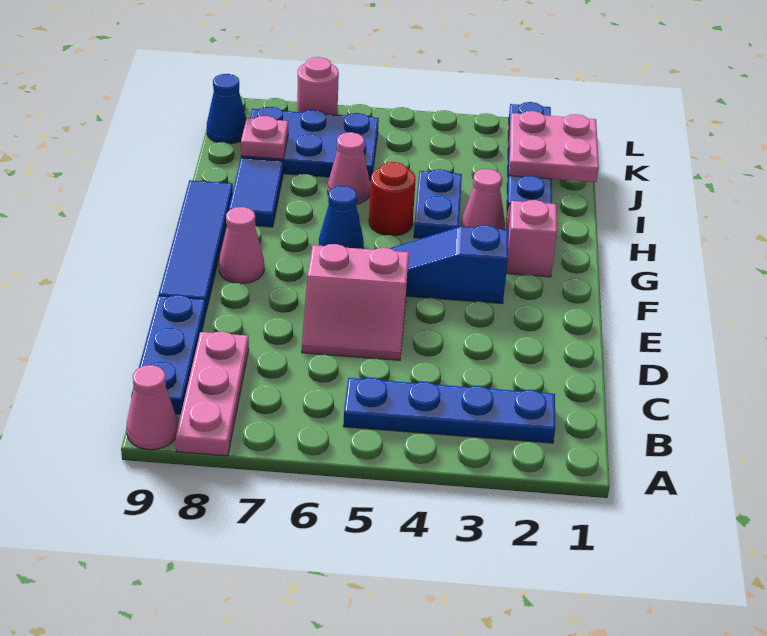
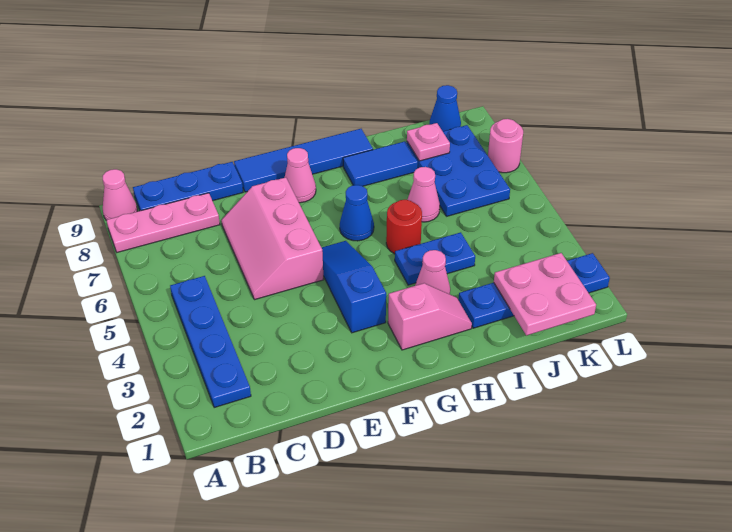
pink 2x2 slope [302,244,409,360] -> pink 2x3 slope [221,177,324,300]

